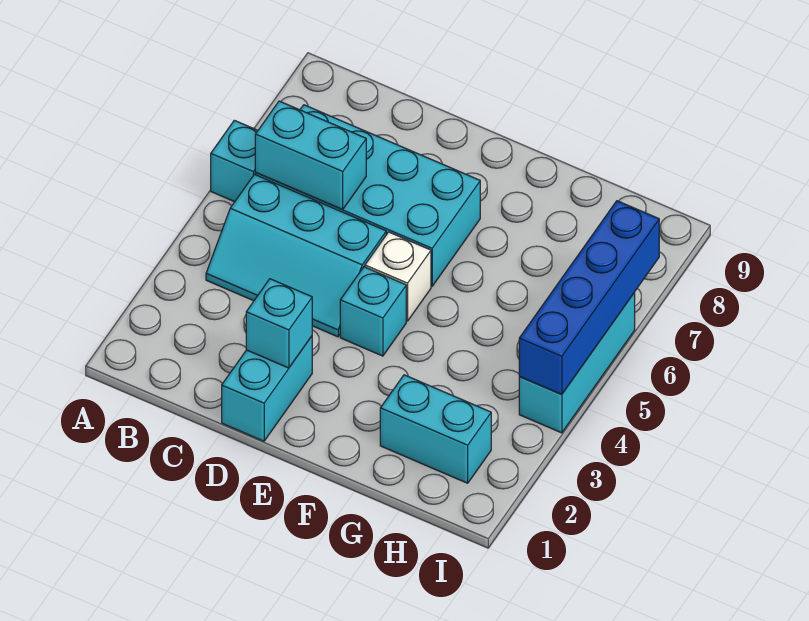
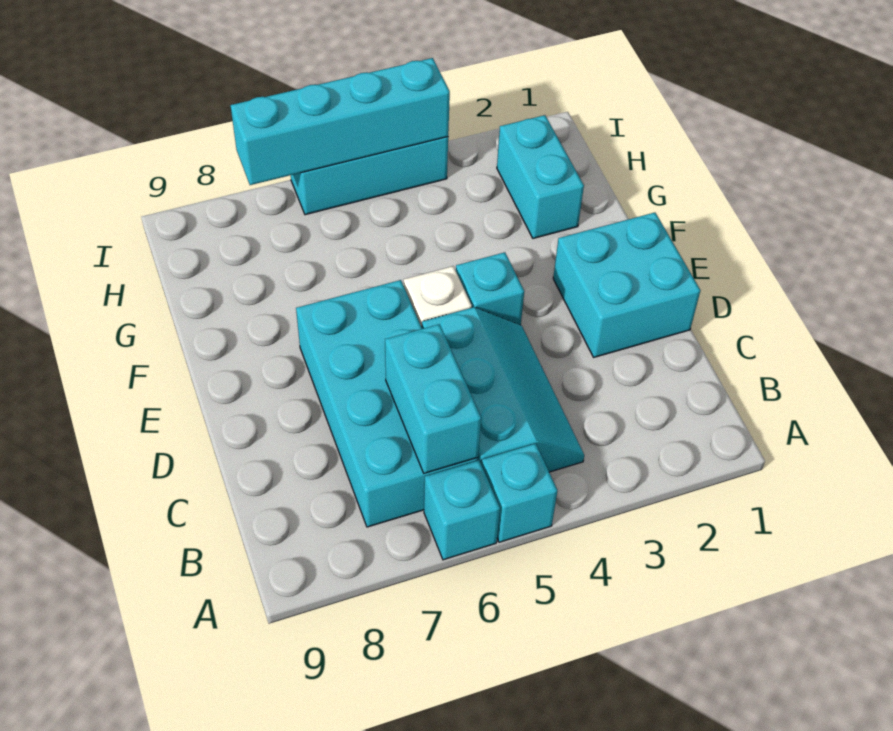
cyan 1x2 brick [222,336,312,441] -> cyan 2x2 brick [553,213,700,357]
cyan 1x1 brick [246,279,312,368] -> cyan 1x1 brick moved to [482,443,558,542]
blue 1x4 brick [519,201,659,395] -> cyan 1x4 brick [230,58,450,185]

